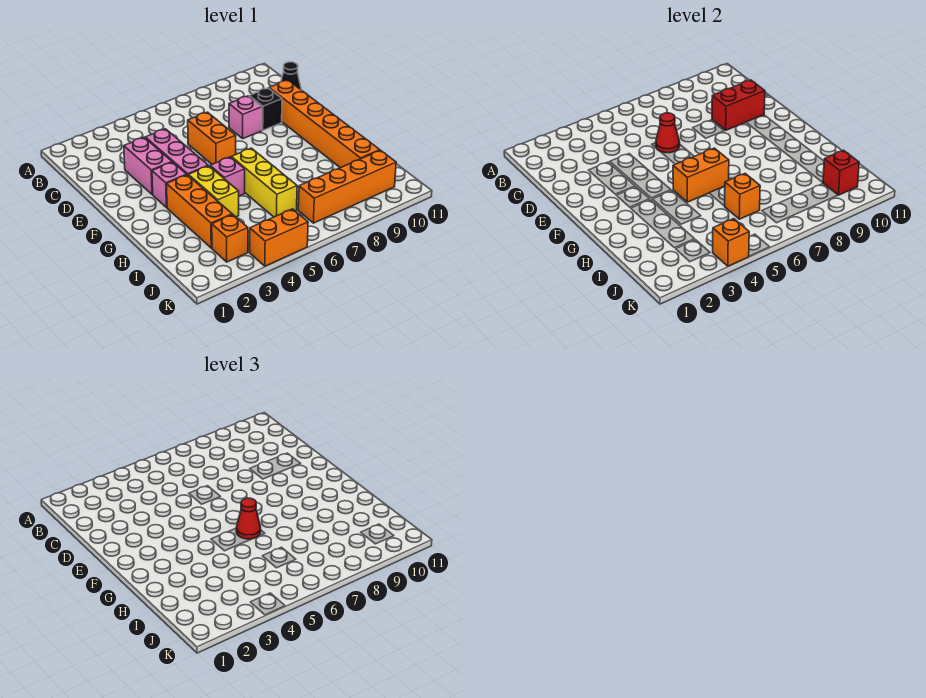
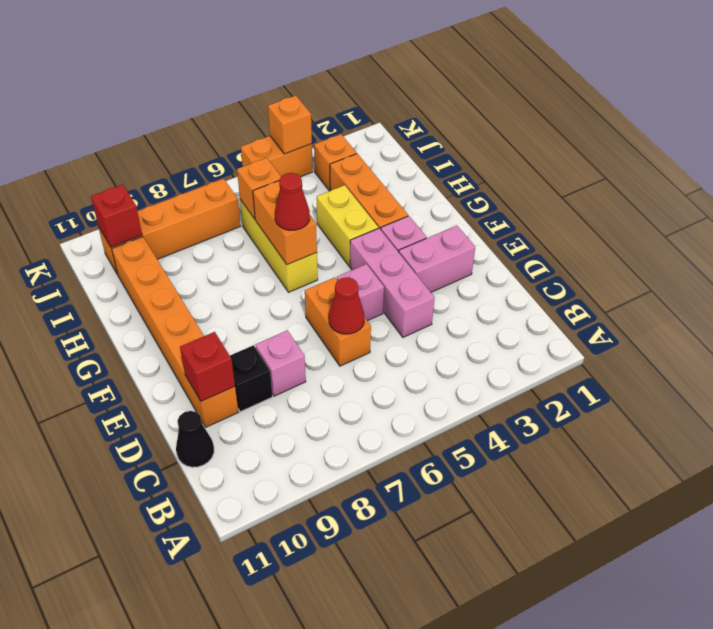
pink 1x2 brick [124,137,172,195] -> pink 1x2 brick turned to [399,226,475,292]
red 1x2 brick [712,80,765,130] -> red 1x1 brick [180,332,235,401]
pink 1x1 brick [210,157,245,196] -> pink 1x1 brick moved to [337,264,384,321]
orange 1x2 brick [673,148,729,202] -> orange 1x2 brick turned to [253,181,317,265]

